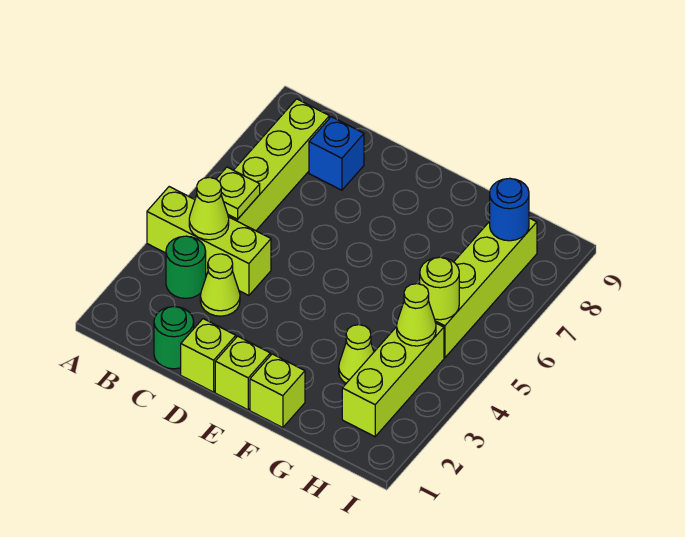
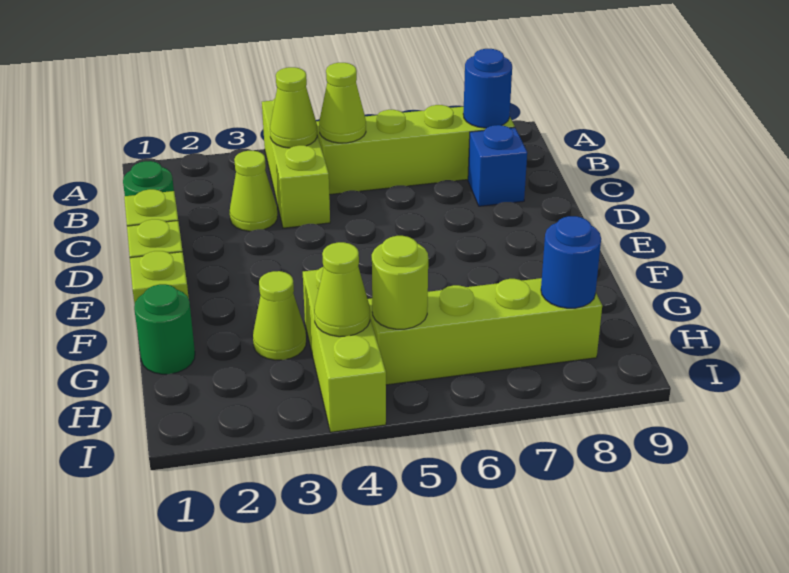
green 1x1 round brick [166,236,206,298] -> green 1x1 round brick moved to [134,284,195,374]
lime 1x1 plate [217,167,260,219] -> lime 1x1 cone [319,63,366,143]
none -> blue 1x1 round brick [463,49,512,128]
lime 1x3 brick [342,323,444,437] -> lime 1x3 brick turned to [303,267,386,432]

